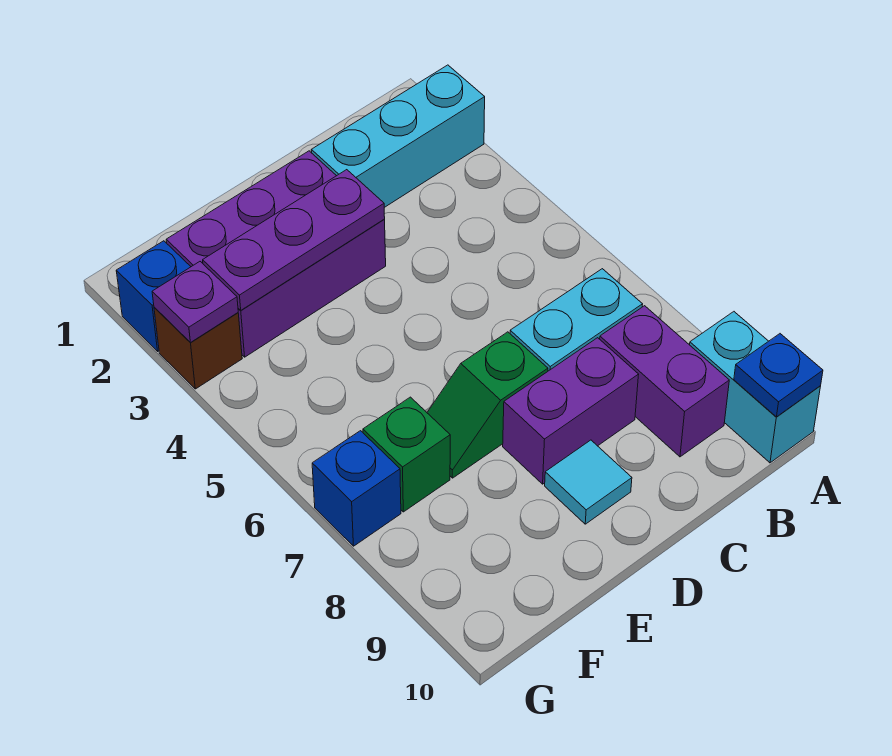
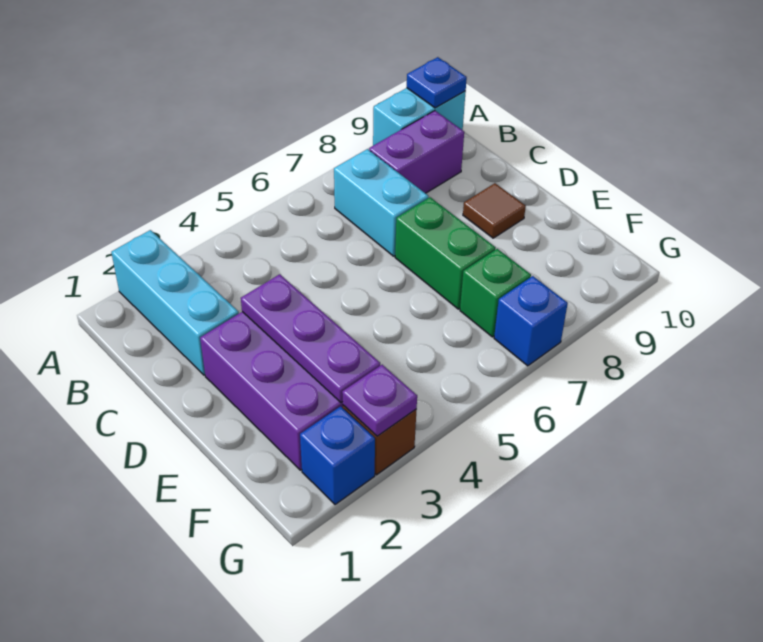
purple 1x2 brick [503,338,639,484] -> none
green 1x2 slope [427,332,548,478] -> green 1x2 brick [395,197,496,309]
cyan 1x1 tile [545,440,632,524] -> brown 1x1 tile [463,183,526,238]

